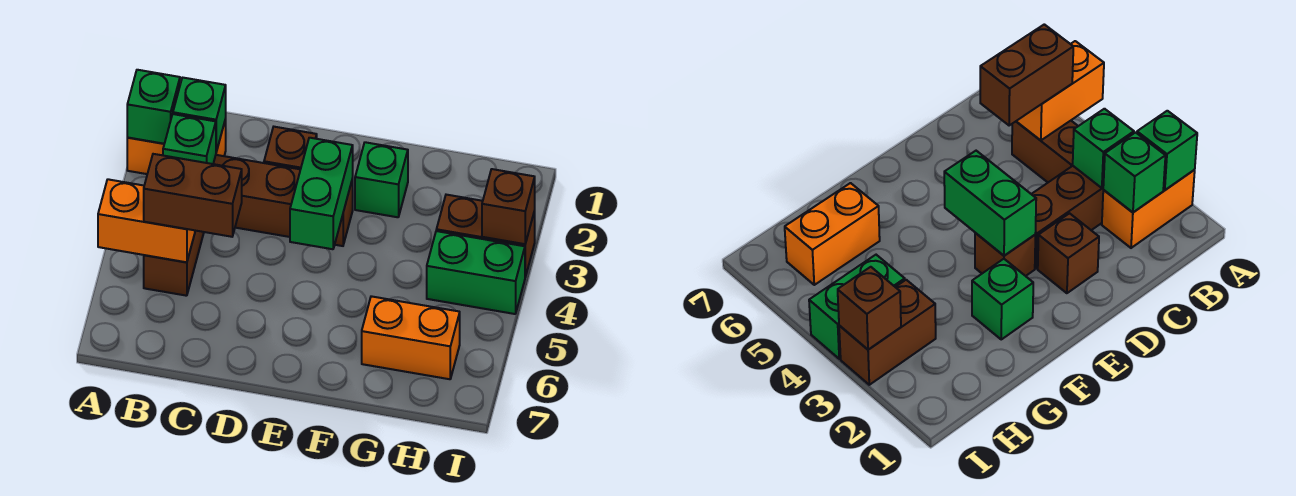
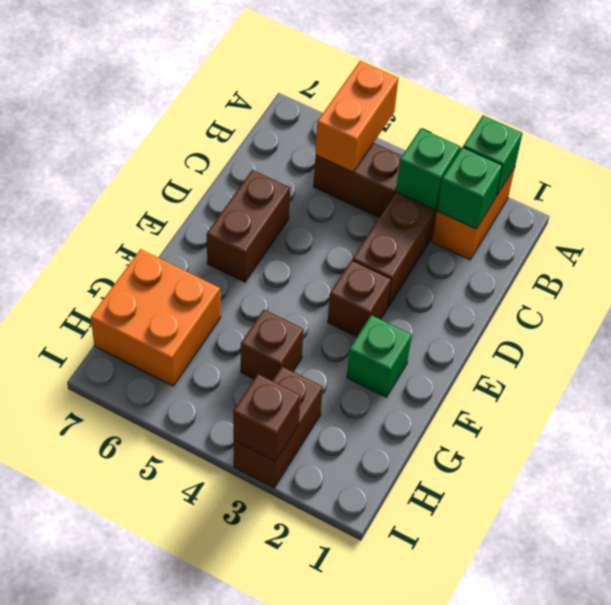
brown 1x2 brick [144,154,242,237] -> brown 1x2 brick moved to [207,170,290,282]
brown 1x1 brick [264,127,317,169] -> brown 1x1 brick moved to [241,310,304,381]
green 1x2 brick [290,138,353,249] -> none
orange 1x2 brick [362,296,460,379] -> orange 2x2 brick [90,249,221,386]
green 1x2 brick [427,231,525,314] -> none

